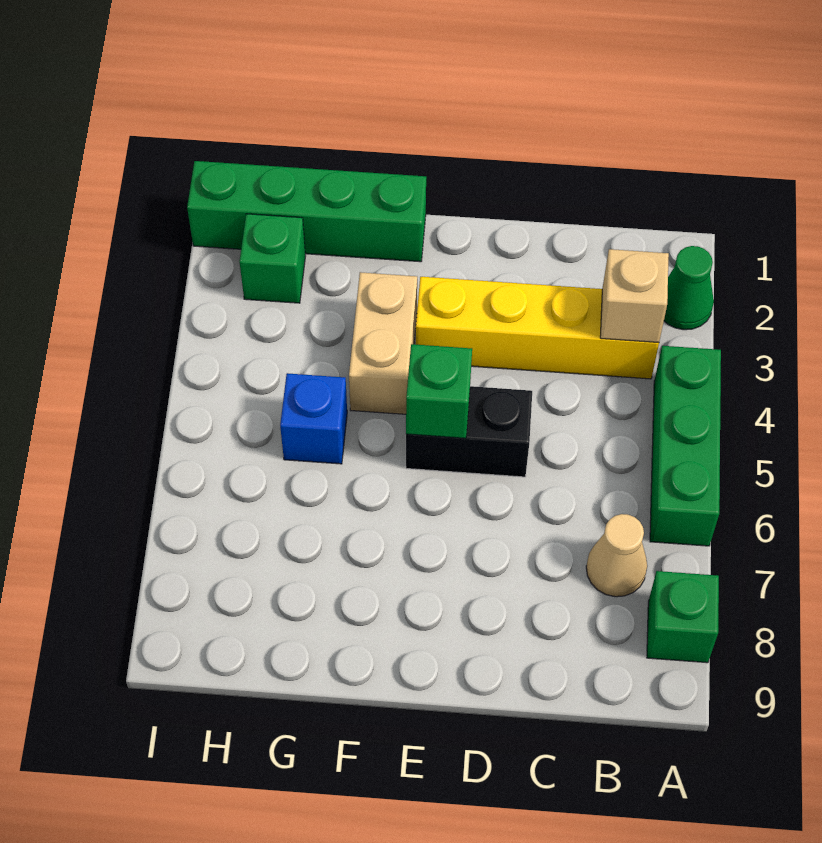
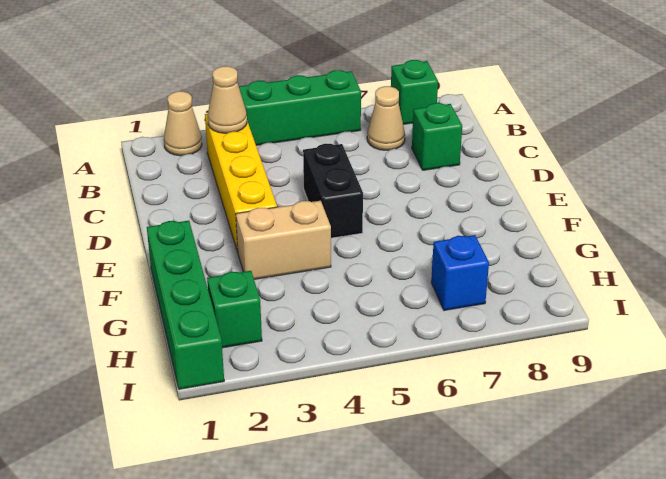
green 1x1 cone [664,246,714,330] -> tan 1x1 cone [164,91,202,156]
tan 1x1 brick [600,249,669,342] -> tan 1x1 cone [208,66,247,133]
green 1x1 brick [406,344,472,438] -> green 1x1 brick moved to [412,103,462,170]
blue 1x1 brick [280,373,347,464] -> blue 1x1 brick moved to [431,235,489,311]

